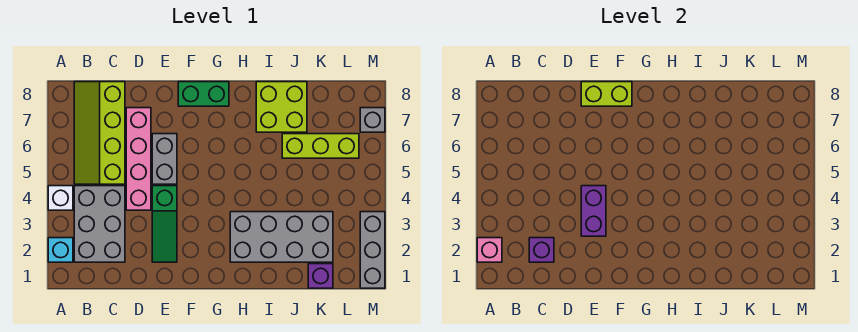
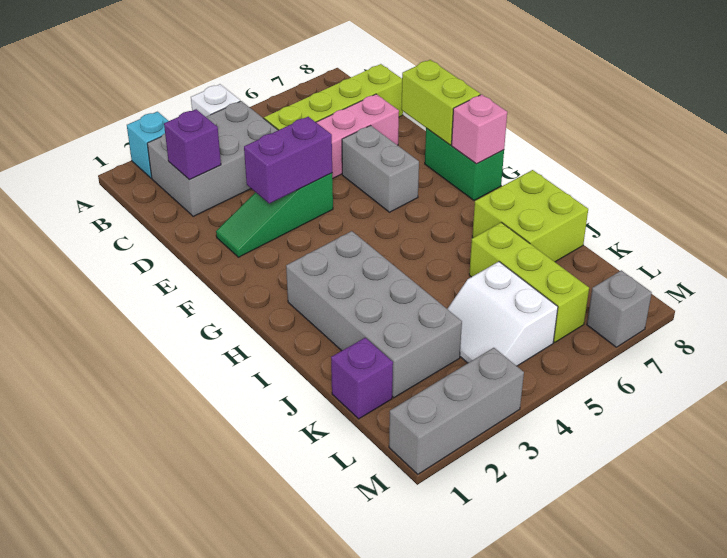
pink 1x1 brick [477,238,502,262] -> pink 1x1 brick moved to [452,94,507,164]
grey 1x2 brick [152,134,177,184] -> grey 1x2 brick turned to [342,126,419,212]
none -> white 2x2 slope [447,262,558,366]

